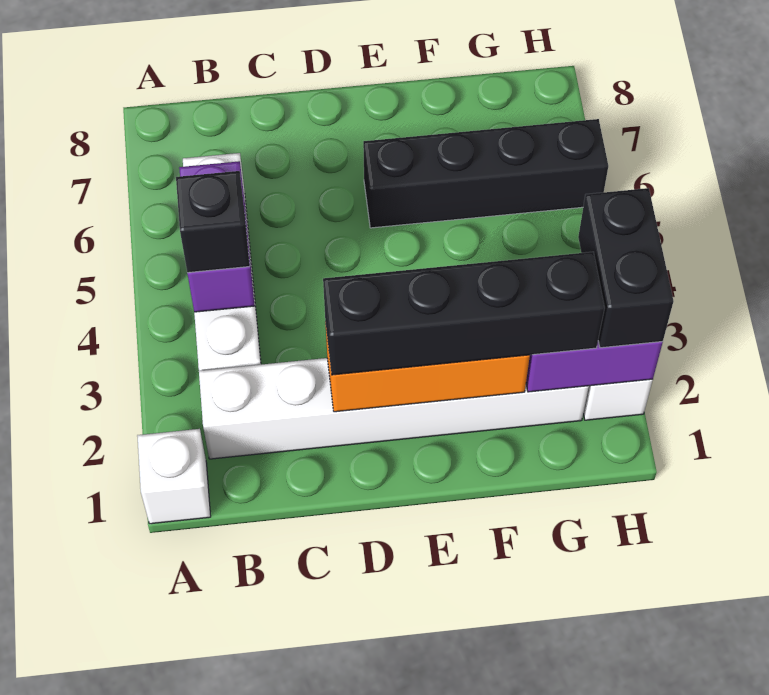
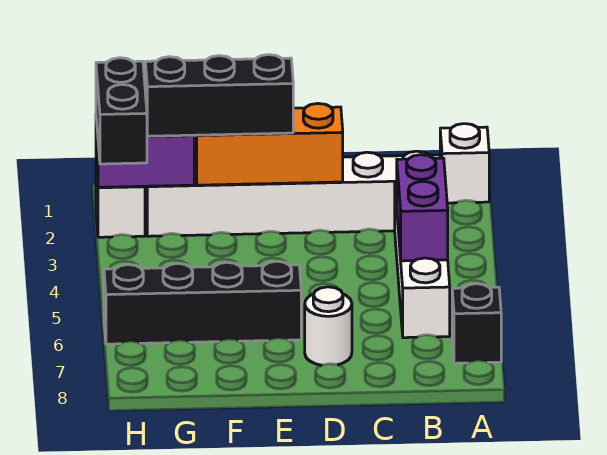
black 1x1 brick [176,171,250,273] -> black 1x1 brick moved to [452,284,501,363]
black 1x4 brick [323,252,605,375] -> black 1x3 brick [145,55,293,136]
none -> white 1x1 round brick [305,287,352,365]

